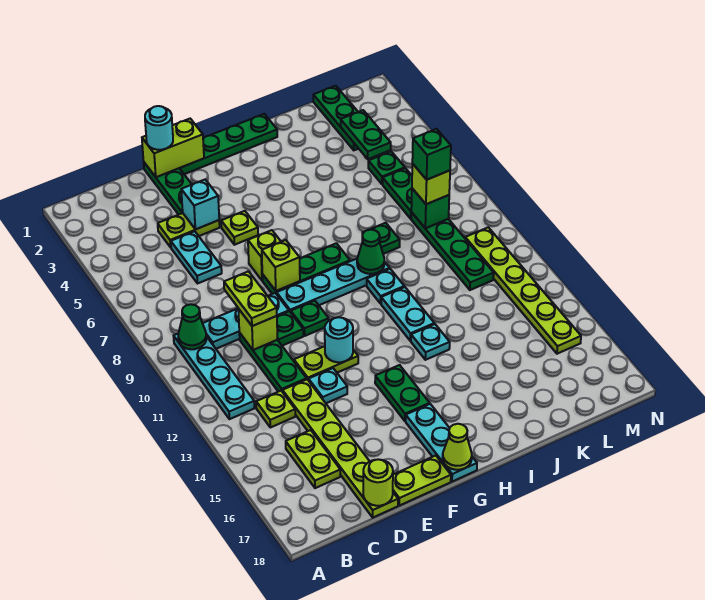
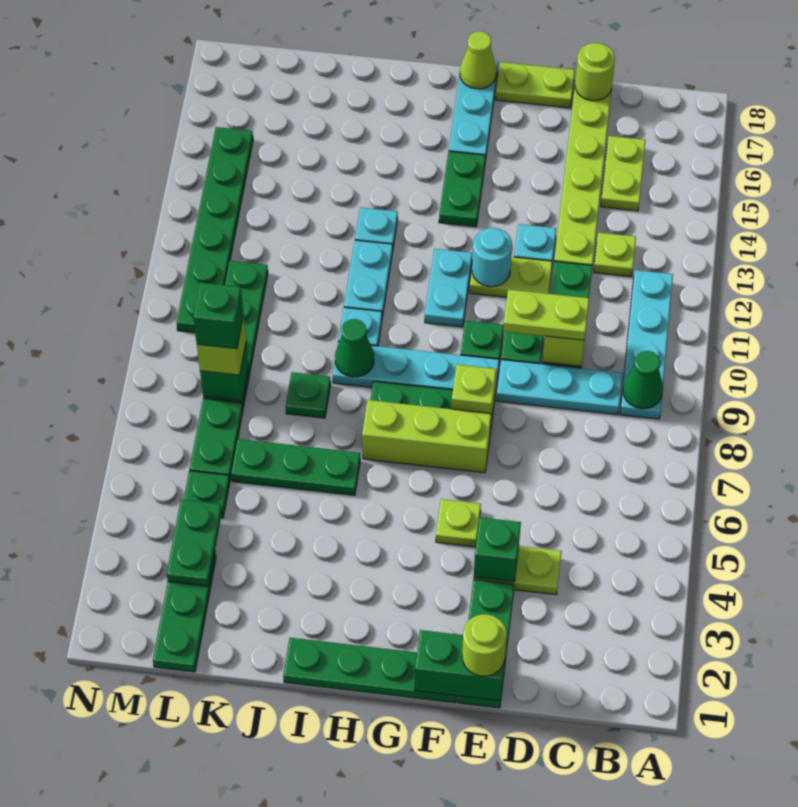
cyan 1x2 plate [171,231,222,283] -> cyan 1x2 plate moved to [425,249,472,327]
lime 1x2 plate [224,271,277,326] -> lime 1x2 plate turned to [503,289,589,340]
lime 1x2 brick [142,119,204,177] -> green 1x2 brick [415,630,507,701]
cyan 1x1 round brick [145,106,173,150] -> lime 1x1 round brick [462,614,507,676]
cyan 1x1 brick [181,180,219,229] -> green 1x1 brick [474,517,521,582]
lime 1x1 brick [248,230,281,281] -> lime 1x3 brick [362,400,491,473]
none -> green 1x3 plate [231,439,360,495]
lime 1x6 plate [465,227,581,354] -> green 1x6 plate [176,127,253,333]

